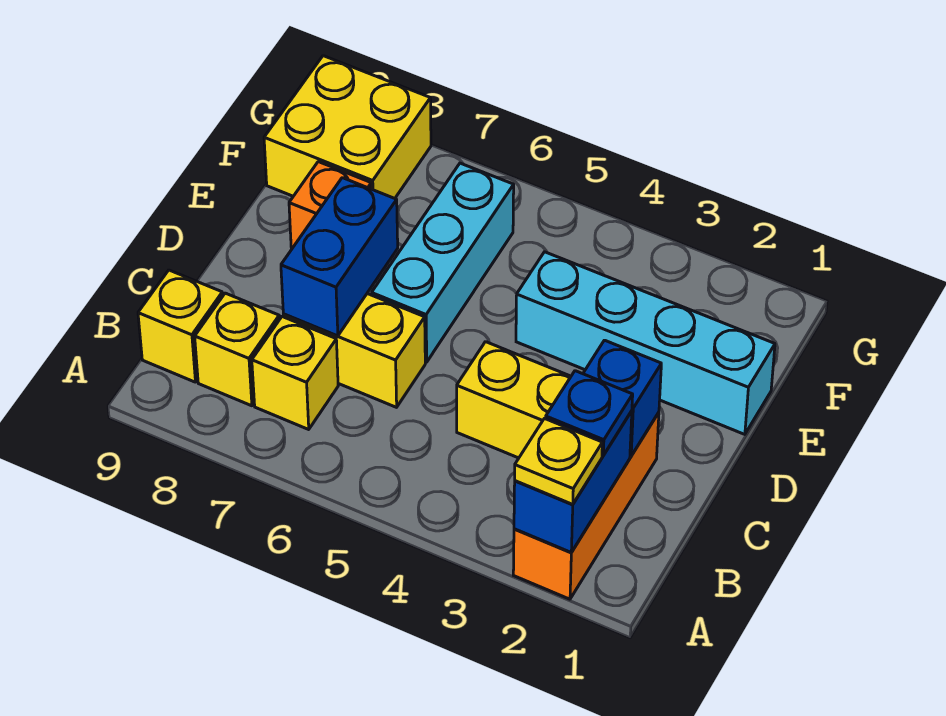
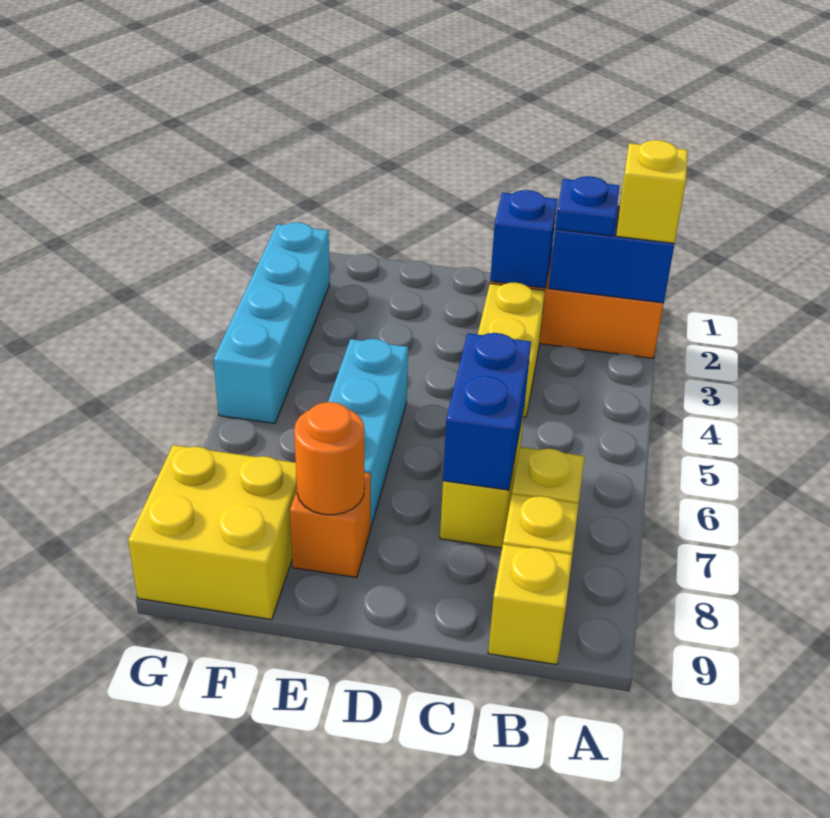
yellow 1x1 plate [515,419,602,504] -> yellow 1x1 brick [616,140,688,243]
blue 1x2 brick [281,178,398,336] -> blue 1x2 brick turned to [443,333,531,490]
cyan 1x3 brick [372,163,514,362] -> cyan 1x3 brick turned to [328,339,408,528]
cyan 1x4 brick [516,252,775,434] -> cyan 1x4 brick moved to [213,222,330,423]
none -> orange 1x1 round brick [294,402,364,515]

